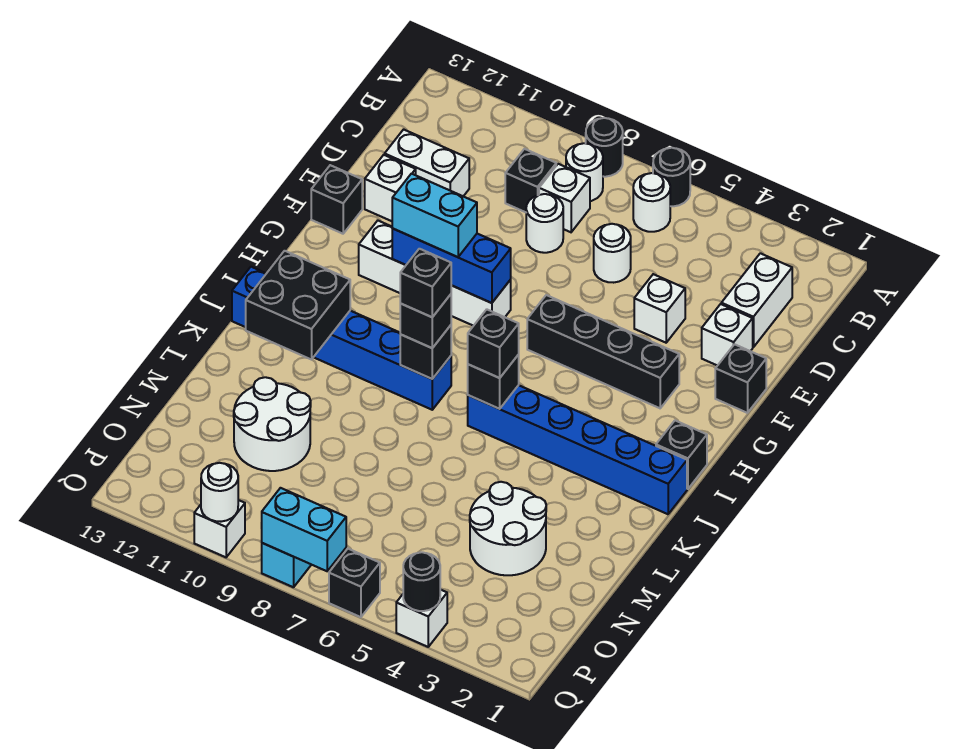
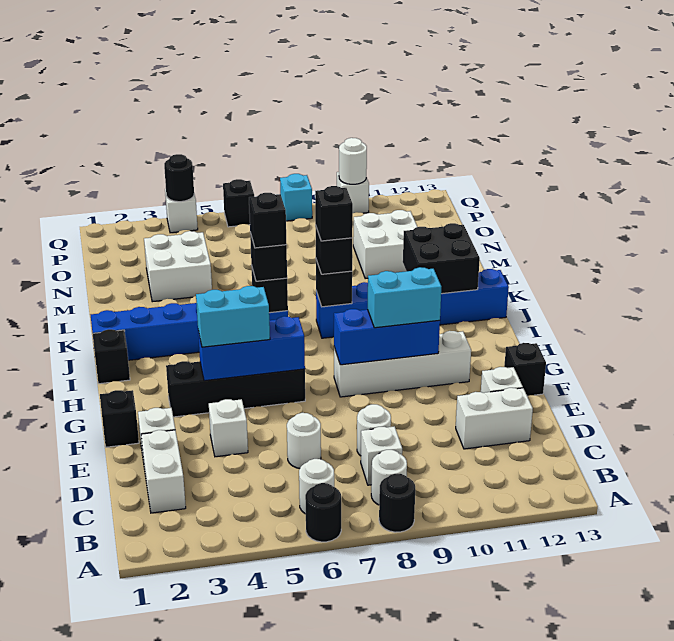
black 1x1 brick [505,149,556,212] -> black 1x1 brick moved to [249,193,286,248]
none -> blue 1x3 brick [198,316,305,381]
white 2x2 round brick [470,482,546,575] -> white 2x2 brick [144,231,212,302]
white 2x2 round brick [234,377,311,471] -> white 2x2 brick [353,210,417,279]
cyan 1x2 brick [262,488,346,571] -> cyan 1x2 brick moved to [196,286,270,347]

